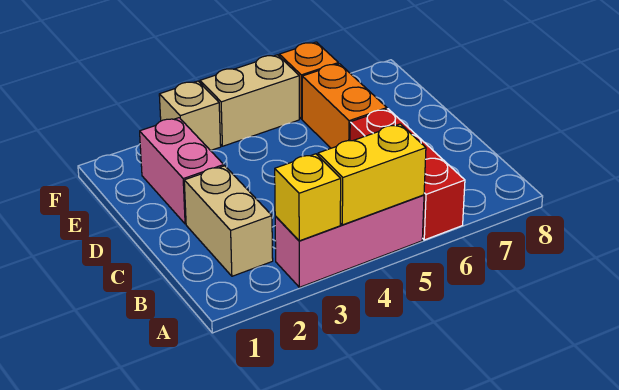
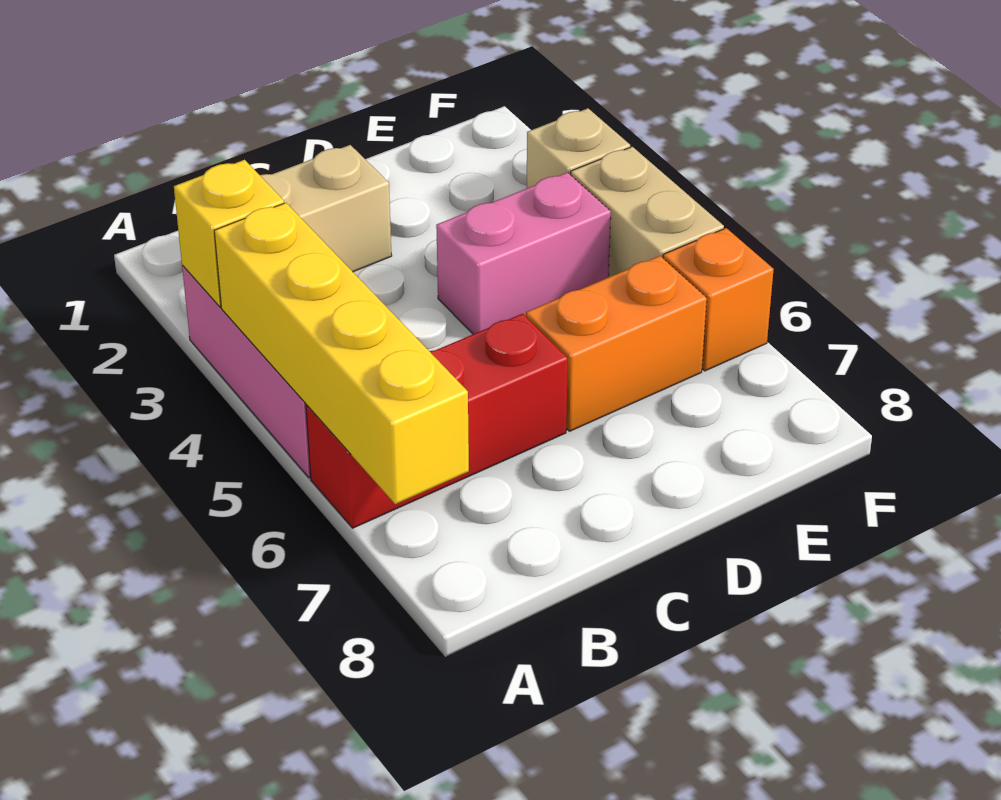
yellow 1x2 brick [318,124,426,225] -> yellow 1x4 brick [214,203,469,504]
pink 1x2 brick [140,118,224,224] -> pink 1x2 brick moved to [436,173,611,334]

